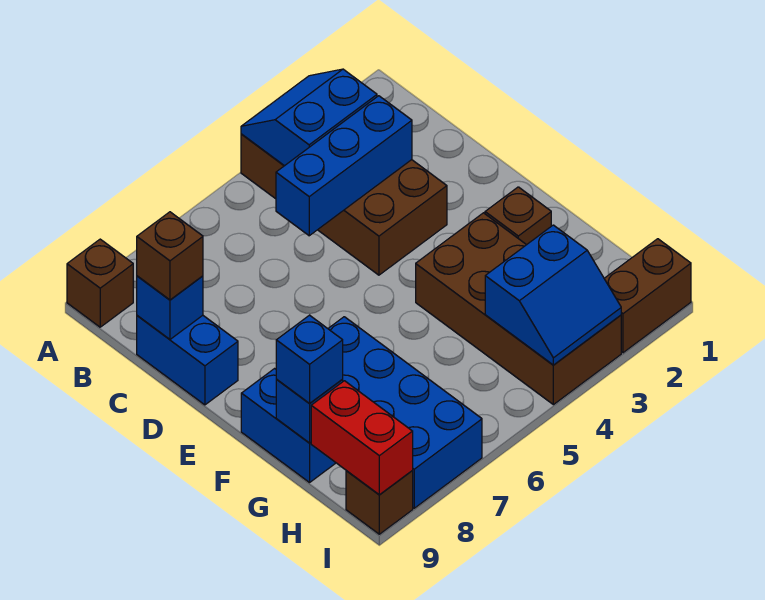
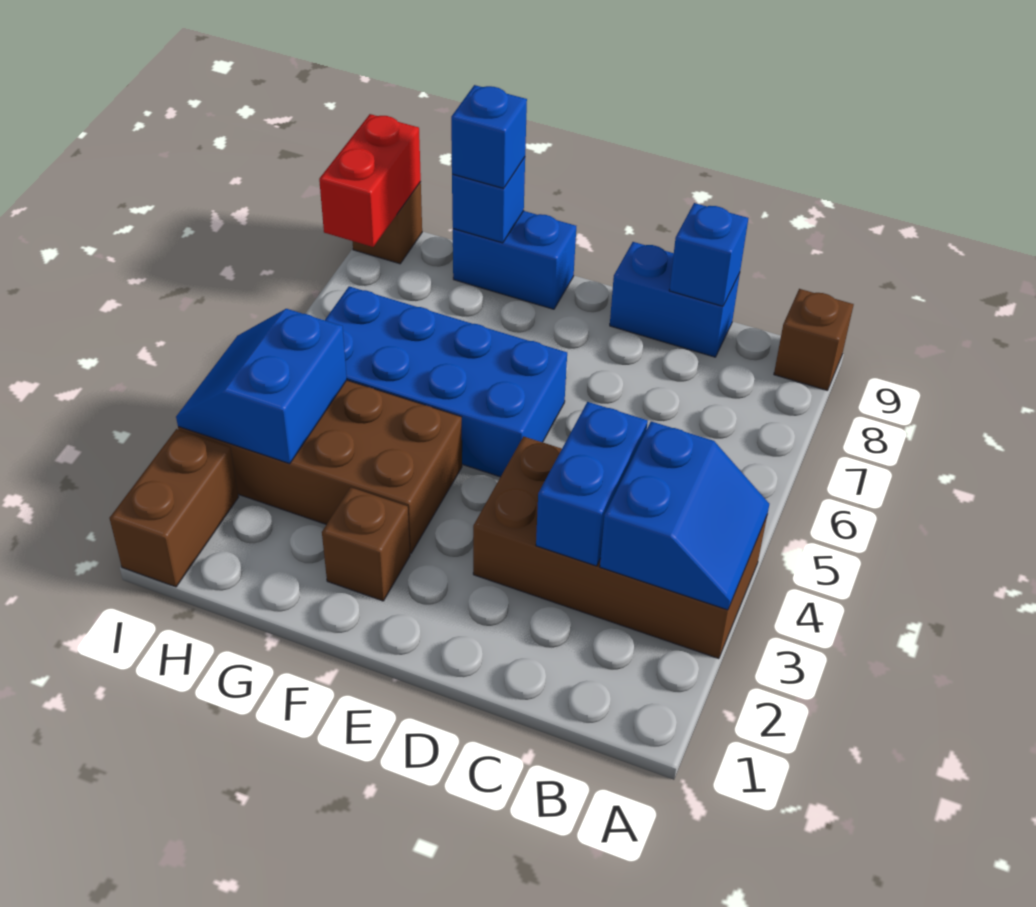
blue 1x3 brick [276,96,412,236] -> blue 1x2 brick [536,402,648,566]
brown 1x1 brick [137,212,203,300] -> none
blue 2x4 brick [328,317,482,508] -> blue 2x4 brick moved to [325,286,567,477]
red 1x2 brick [311,381,413,495] -> red 1x2 brick turned to [319,114,421,247]

